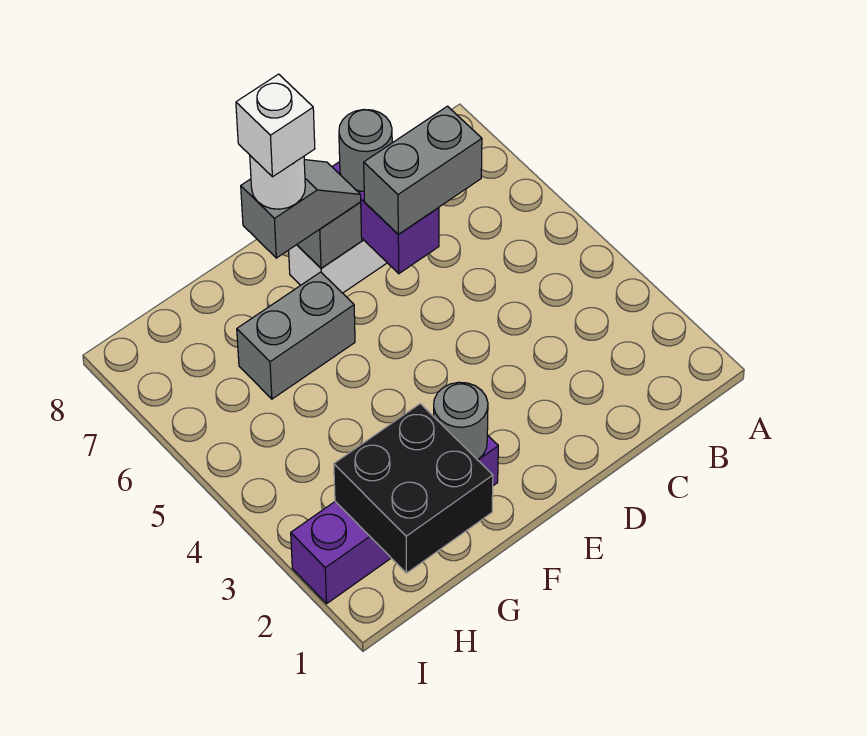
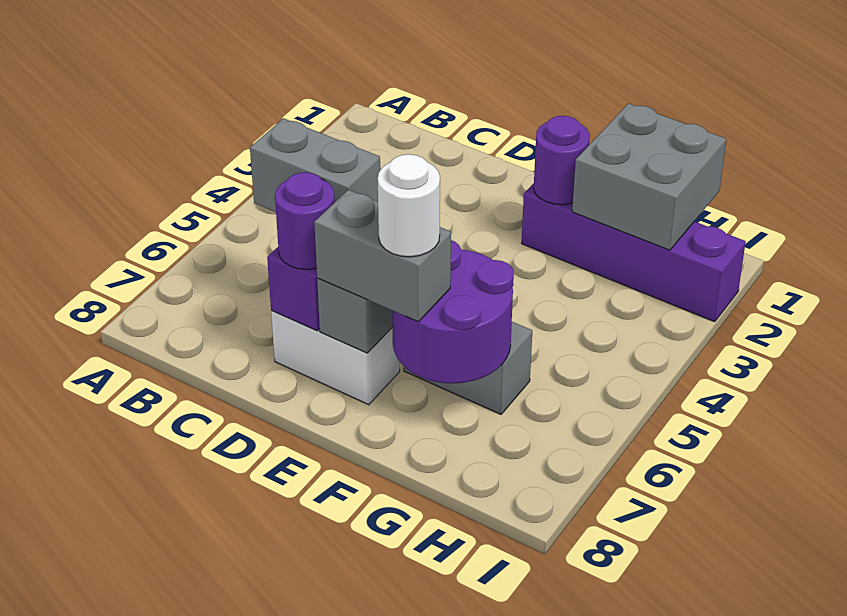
grey 1x1 round brick [339,110,392,191] -> purple 1x1 round brick [275,172,335,269]
grey 1x2 slope [241,160,361,258] -> grey 1x2 brick [314,190,451,322]
grey 1x1 round brick [434,382,488,460] -> purple 1x1 round brick [534,116,590,205]
none -> purple 2x2 round brick [392,240,514,383]
white 1x1 brick [236,74,315,177] -> none
black 2x2 brick [334,404,493,573] -> grey 2x2 brick [572,103,726,250]

